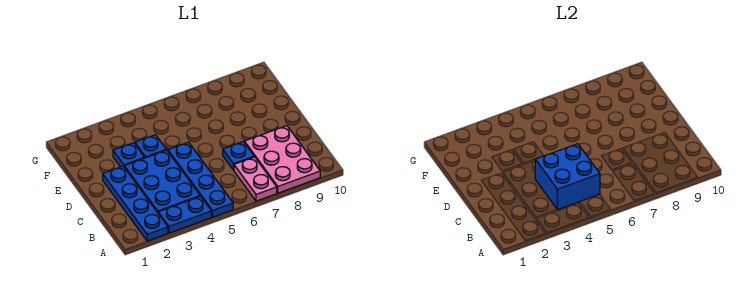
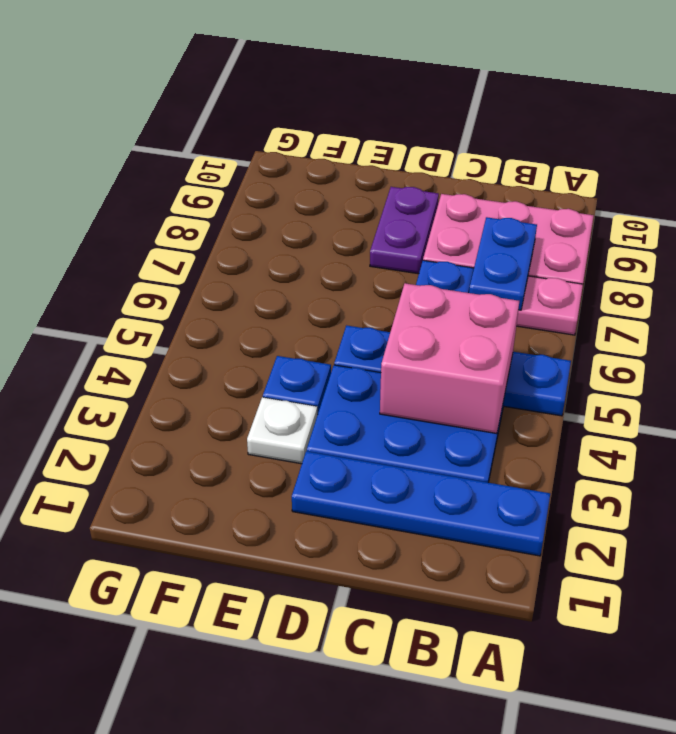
blue 1x2 plate [158,196,211,233] -> blue 1x2 plate moved to [469,217,537,310]
blue 2x2 brick [535,144,600,210] -> pink 2x2 brick [380,283,519,434]
none -> purple 1x2 plate [370,187,439,274]
blue 1x1 plate [113,143,145,167] -> white 1x1 plate [247,397,318,464]

